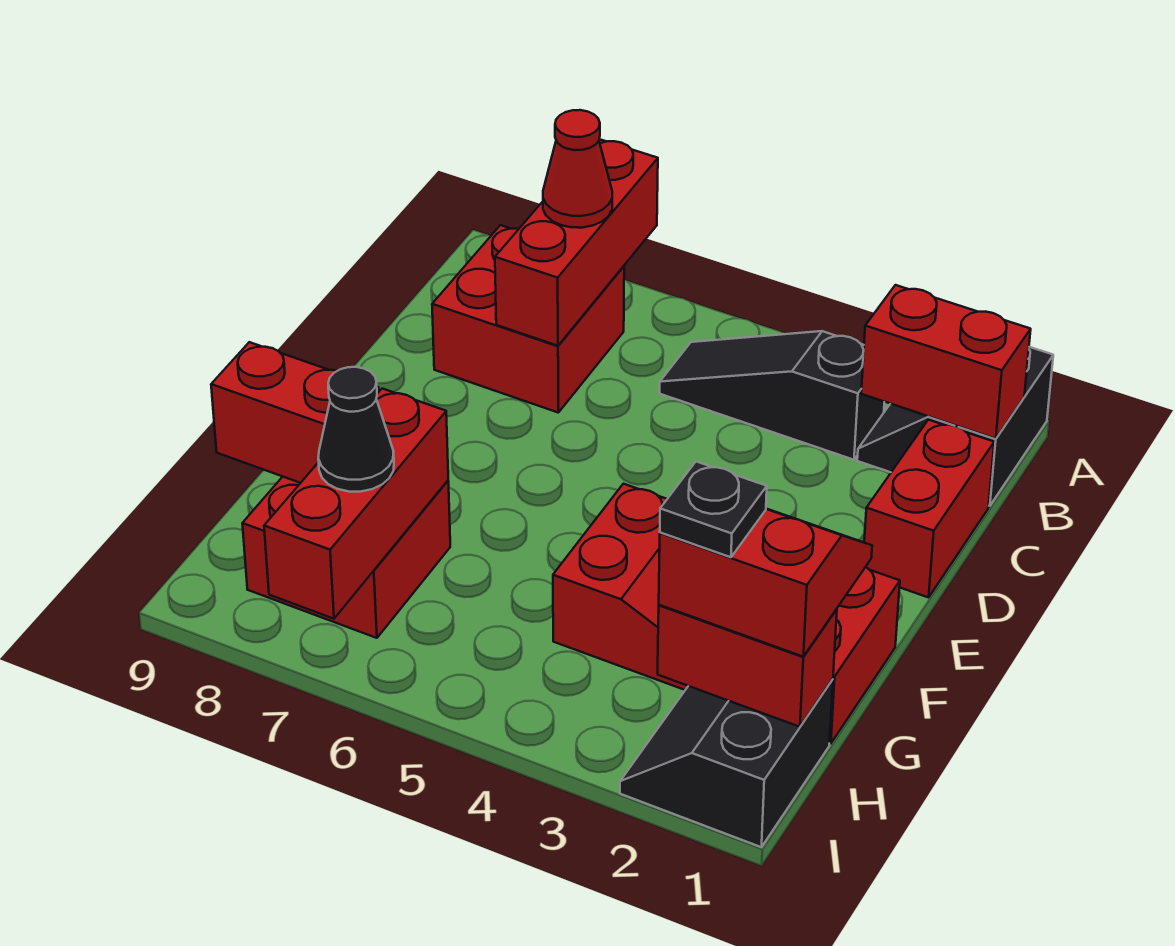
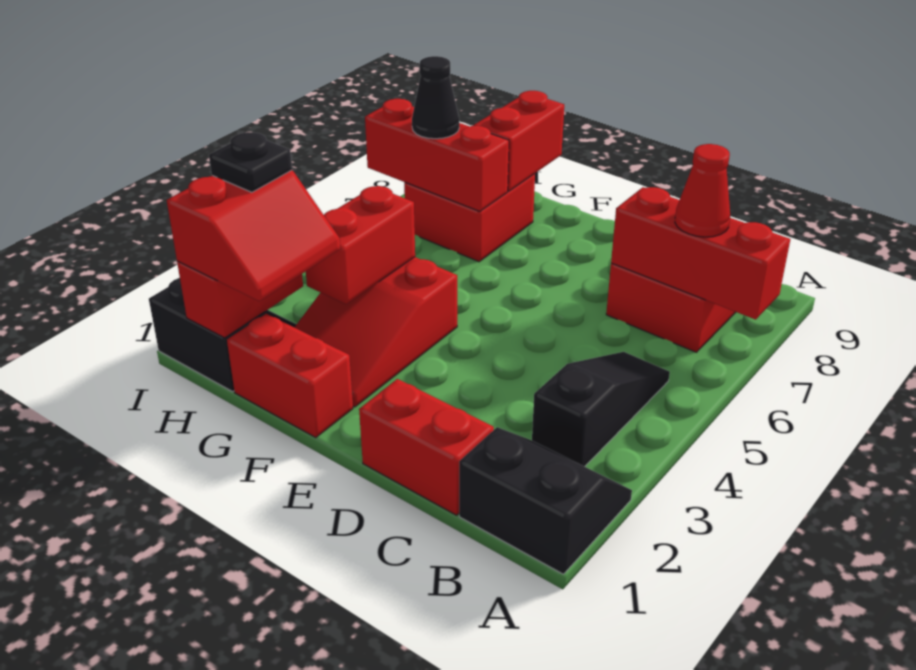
red 1x2 brick [861,285,1031,439] -> red 1x2 brick moved to [306,186,415,304]

